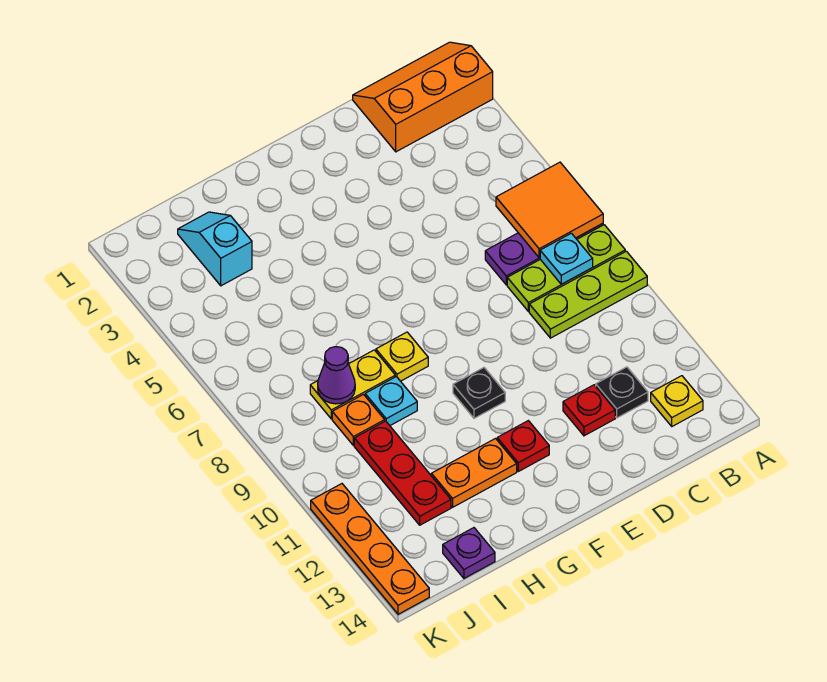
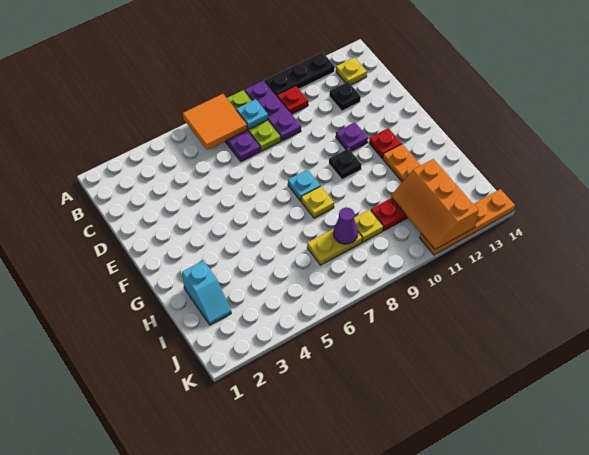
orange 2x3 slope [353,42,493,152] -> orange 2x3 slope moved to [391,159,479,249]
lime 1x3 plate [529,251,647,338] -> purple 1x3 plate [245,80,301,141]
none -> black 1x3 plate [265,52,335,96]
red 1x1 plate [563,385,615,436] -> red 1x1 plate moved to [277,86,308,114]
yellow 1x2 plate [310,350,395,419] -> yellow 1x2 plate turned to [307,229,362,265]
cyan 1x1 plate [365,377,417,425] -> cyan 1x1 plate moved to [288,170,320,201]
cyan 1x2 slope [178,212,252,286] -> cyan 1x2 slope turned to [182,260,231,325]
orange 1x1 plate [332,395,385,445] -> yellow 1x1 plate [354,210,383,242]
purple 1x1 plate [443,528,495,578] -> purple 1x1 plate moved to [336,122,368,151]

